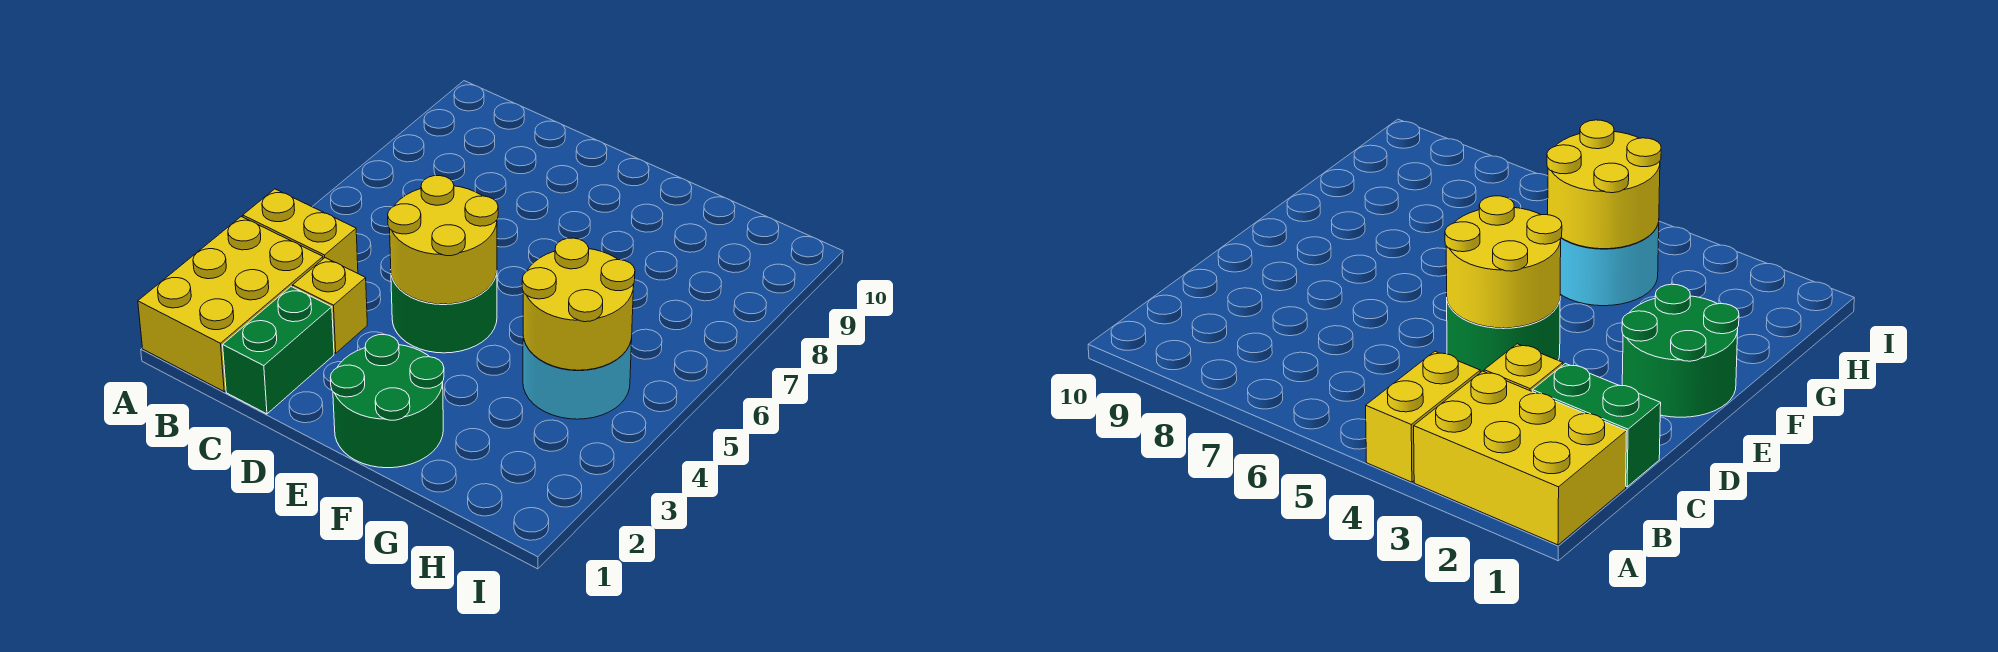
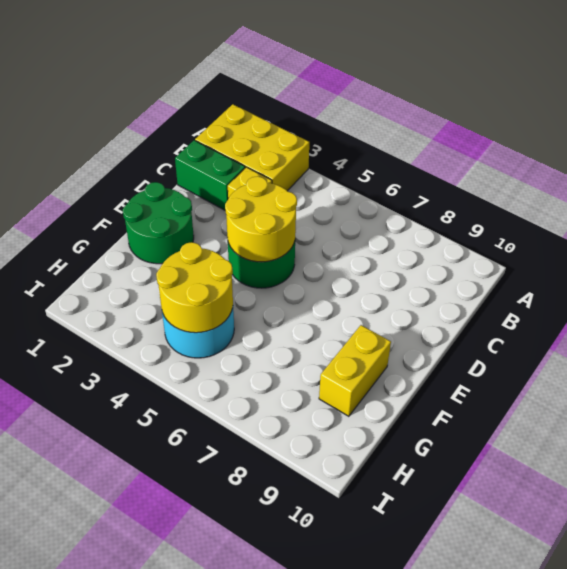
yellow 1x2 brick [243,189,358,273] -> yellow 1x2 brick moved to [319,325,391,416]

